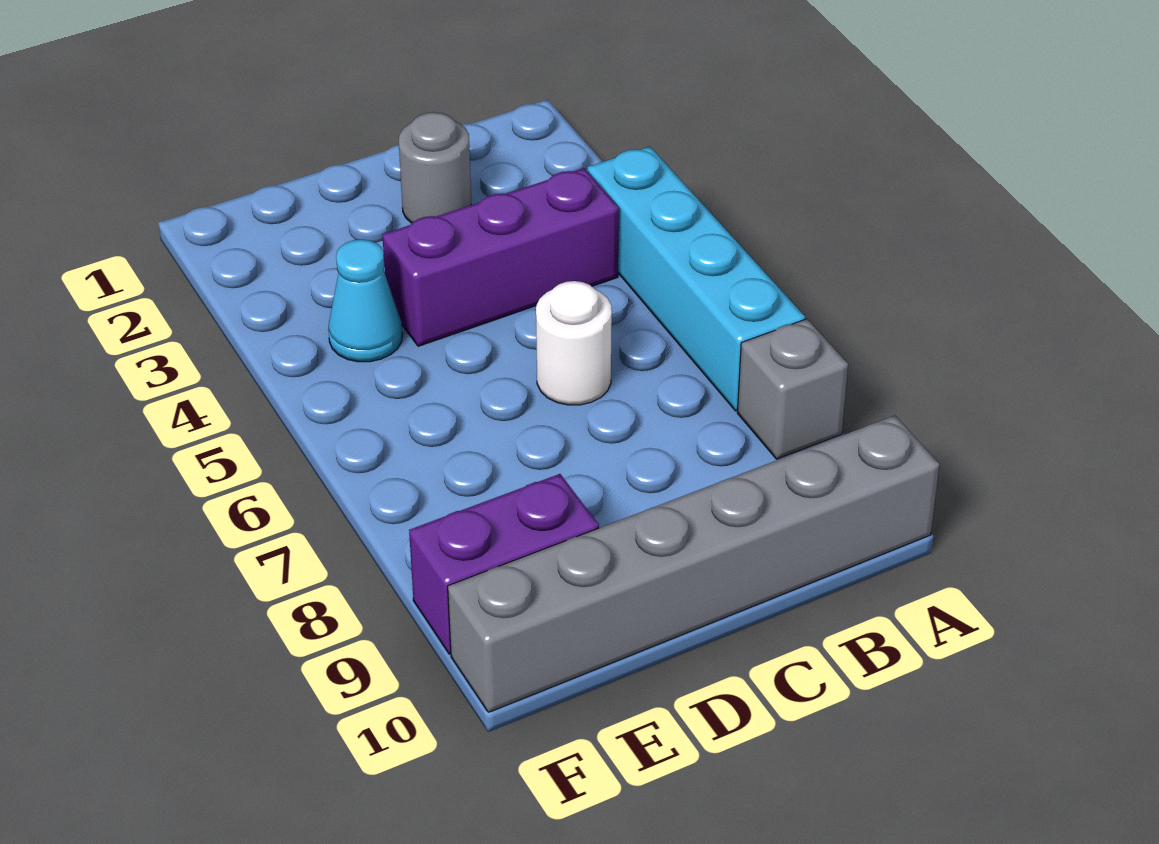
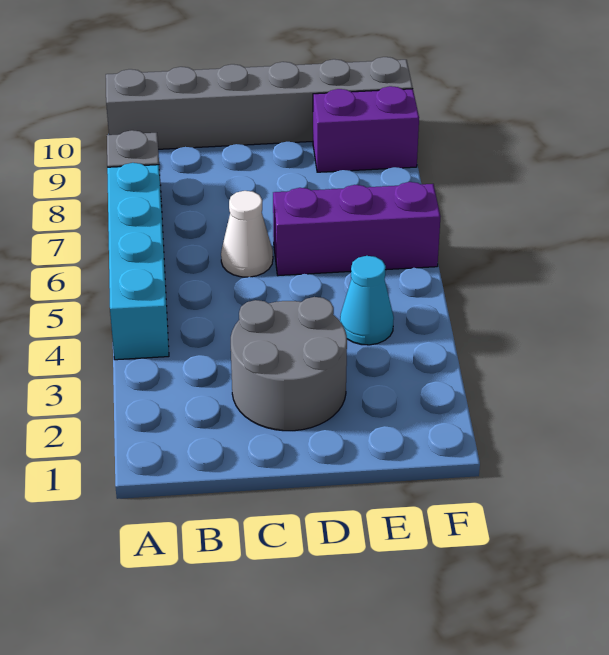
purple 1x3 brick [382,168,619,346] -> purple 1x3 brick moved to [273,182,441,276]
grey 1x1 round brick [399,112,471,223] -> grey 2x2 round brick [231,297,347,431]
white 1x1 round brick [536,281,612,405] -> white 1x1 cone [221,191,273,277]

